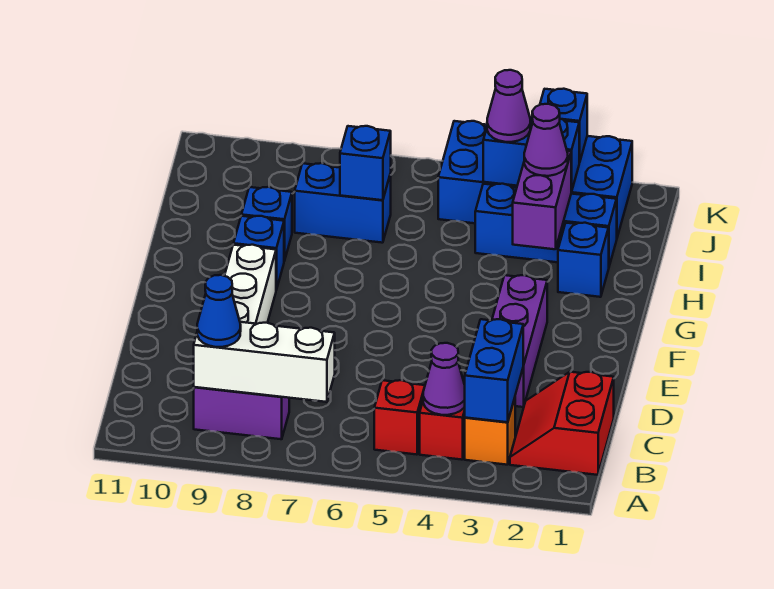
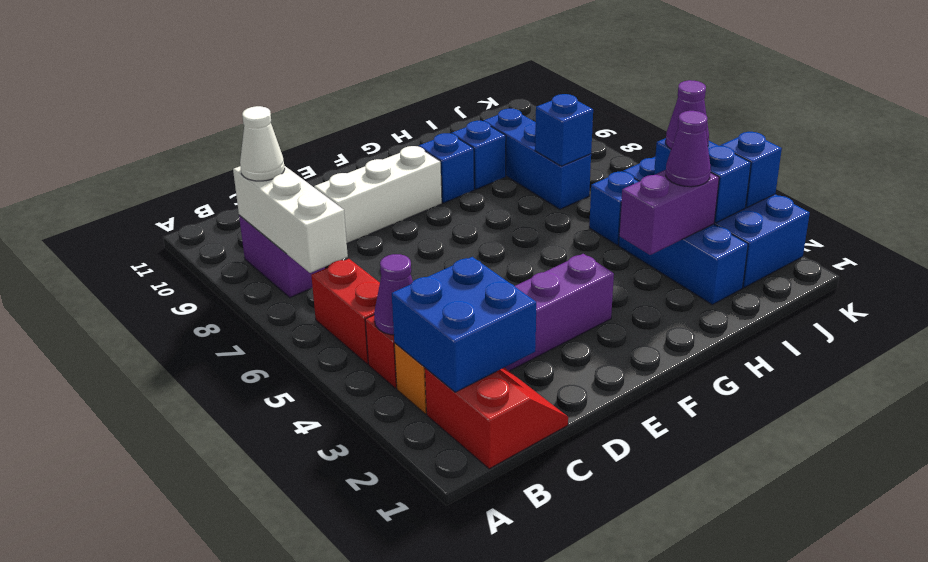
red 2x2 slope [510,372,614,475] -> red 2x2 slope turned to [425,368,568,469]
blue 1x2 brick [465,319,523,422] -> blue 2x2 brick [392,257,536,392]
red 1x1 brick [374,380,425,455] -> red 1x2 brick [311,259,380,364]
blue 1x1 cone [197,275,241,347] -> white 1x1 cone [240,106,285,181]
blue 1x1 brick [558,223,609,297] -> blue 1x1 brick moved to [589,172,639,245]
blue 1x2 brick [295,163,391,243] -> blue 1x3 brick [484,109,591,209]

